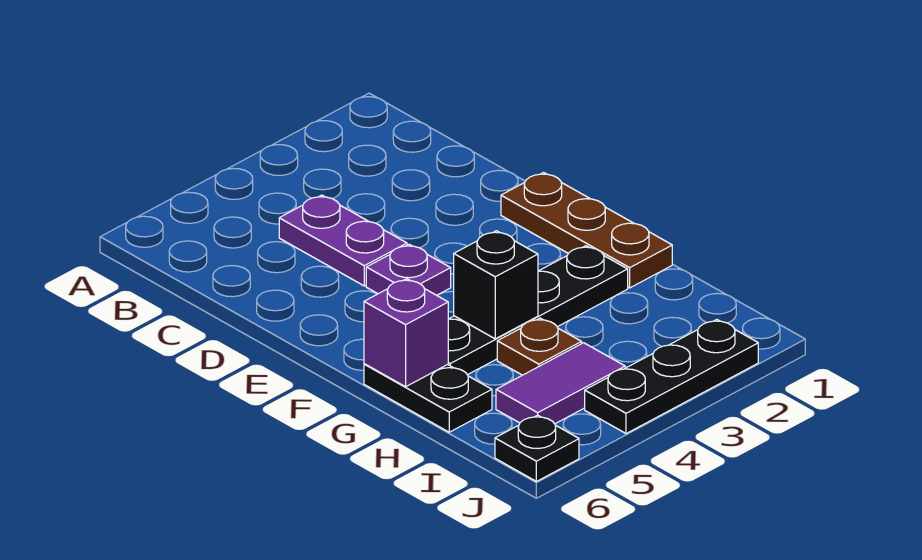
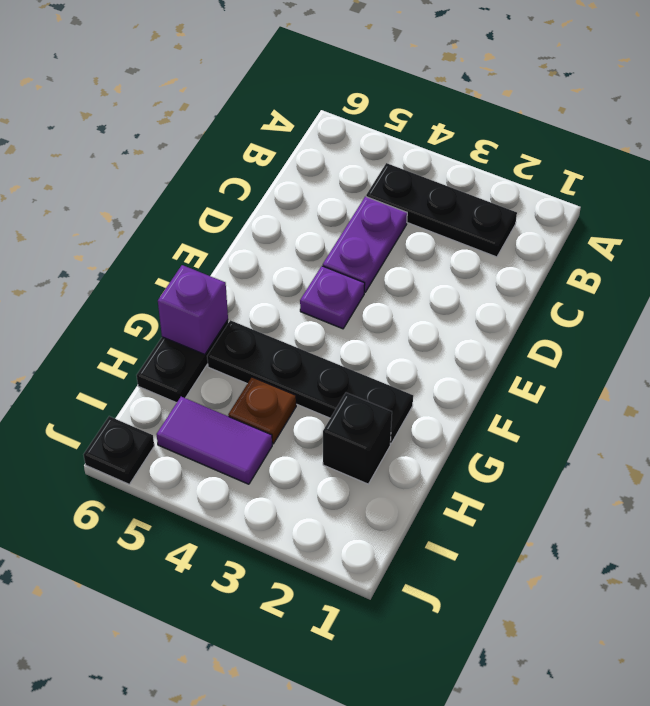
brown 1x3 plate [501,173,672,288] -> none
black 1x1 brick [454,231,538,339] -> black 1x1 brick moved to [323,393,392,484]
black 1x3 plate [585,320,758,434] -> black 1x3 plate moved to [366,163,517,257]

